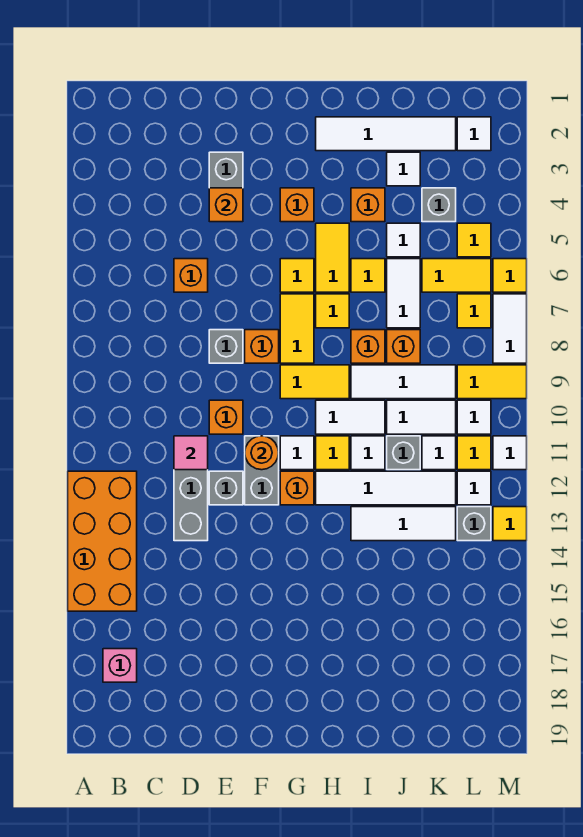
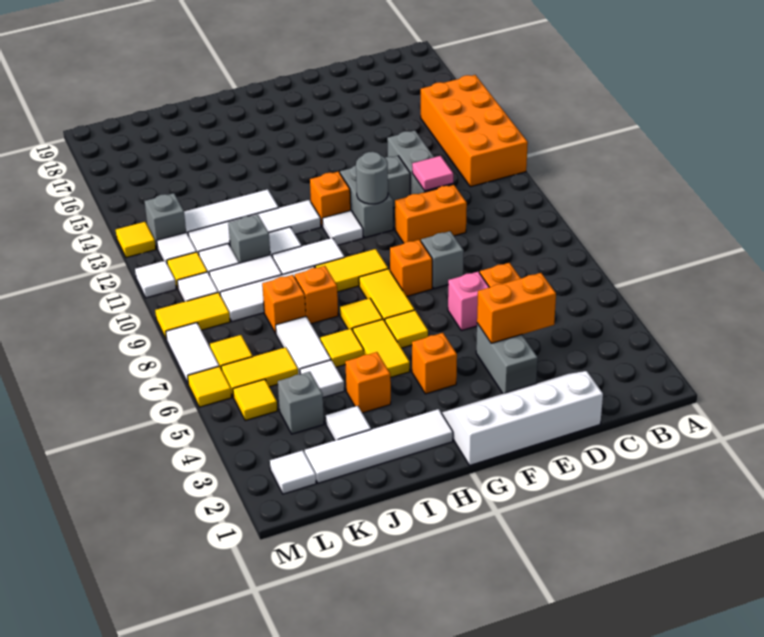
pink 1x1 brick [103,649,137,682] -> pink 1x1 brick moved to [448,272,489,330]
none -> white 2x4 slope [442,371,603,465]
orange 1x1 brick [209,188,243,222] -> orange 1x2 brick [477,273,556,343]
orange 1x1 brick [209,400,243,434] -> orange 1x2 brick [395,184,467,243]
orange 1x1 round brick [245,436,279,470] -> grey 1x1 round brick [356,152,388,204]
yellow 1x1 tile [316,436,349,470] -> none

